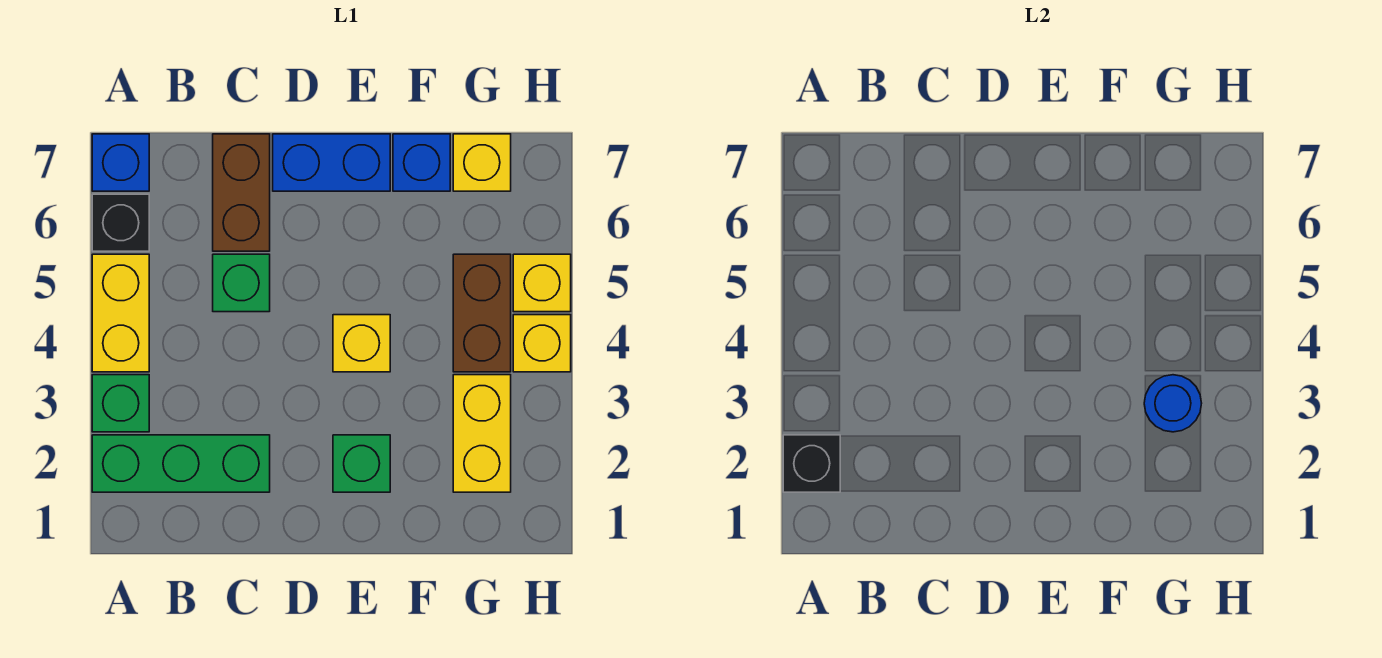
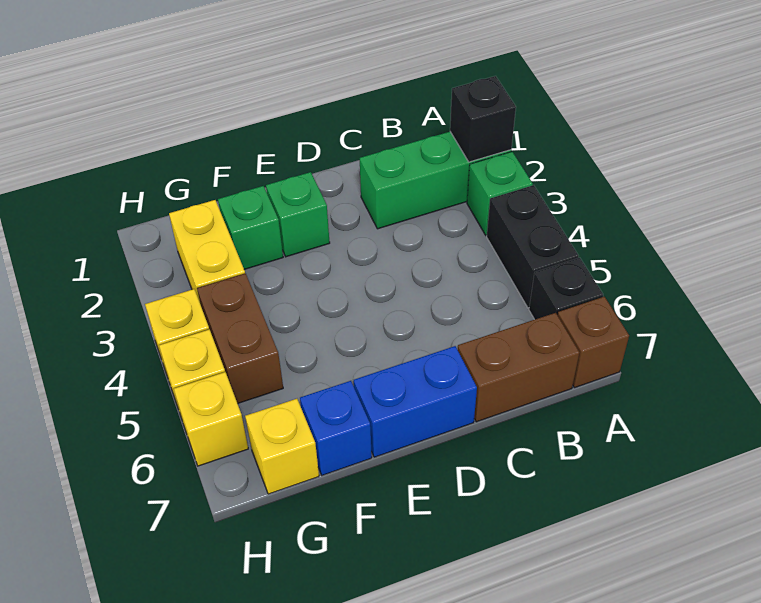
yellow 1x2 brick [92,254,149,372] -> black 1x2 brick [487,185,578,308]
blue 1x1 brick [92,134,149,191] -> brown 1x1 brick [558,297,629,388]
green 1x1 brick [213,254,270,312] -> green 1x1 brick moved to [218,186,283,269]
brown 1x2 brick [213,134,270,251] -> brown 1x2 brick turned to [458,313,579,422]
yellow 1x1 brick [333,315,390,372] -> yellow 1x1 brick moved to [174,372,248,466]
blue 1x1 round brick [1144,375,1202,432] -> none

